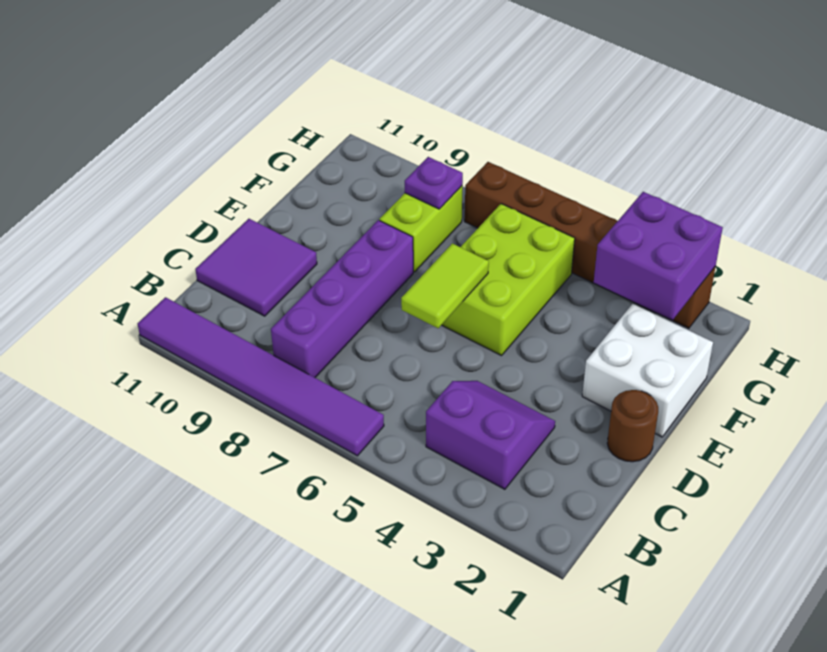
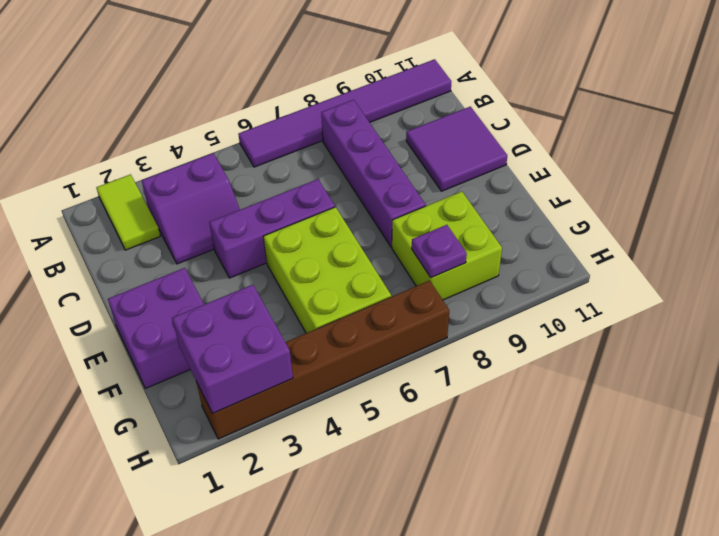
brown 1x1 round brick [607,390,658,462] -> none
none -> purple 1x3 brick [209,179,335,278]
lime 1x2 tile [401,243,489,328] -> lime 1x2 tile moved to [96,174,160,250]
white 2x2 brick [582,304,713,437] -> purple 2x2 brick [108,268,204,389]
lime 1x2 brick [379,186,462,272] -> lime 2x2 brick [392,191,502,300]

